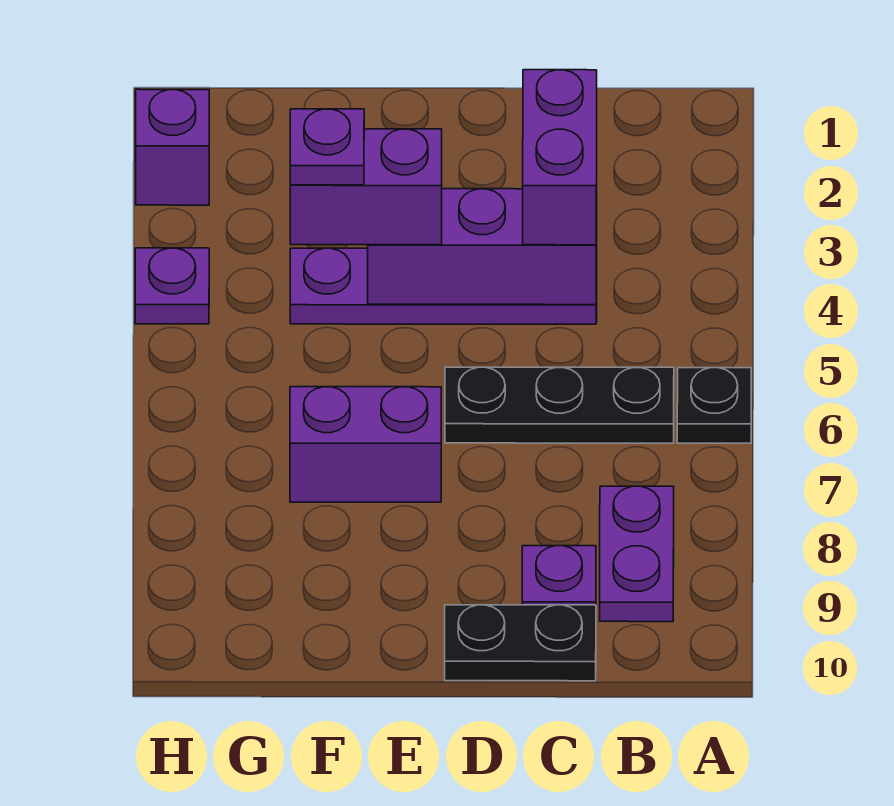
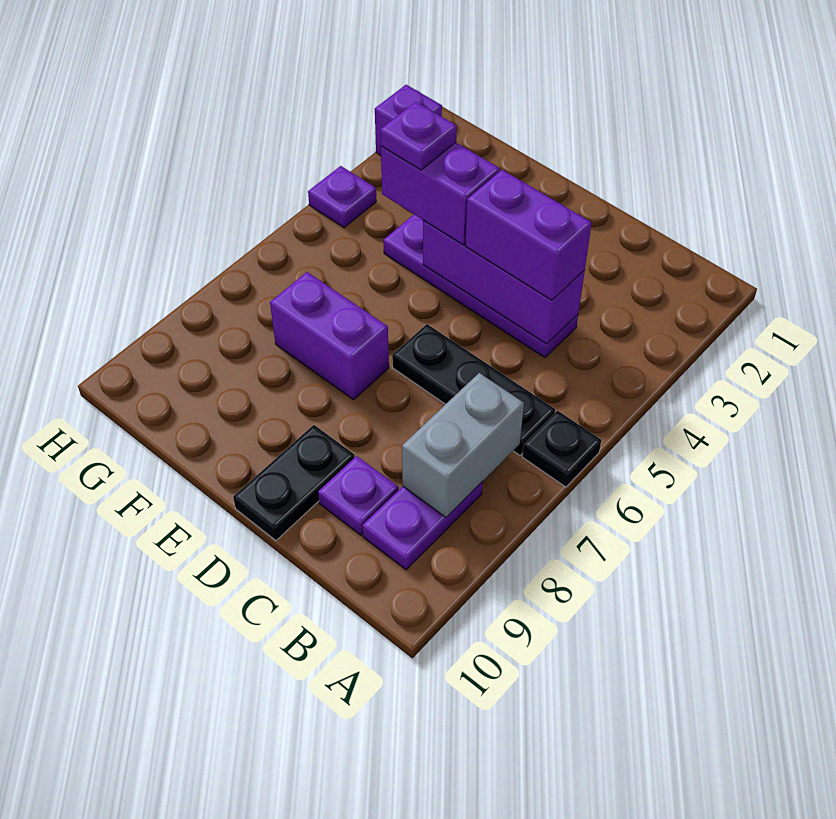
none -> grey 1x2 brick [402,373,524,517]
purple 1x2 brick [523,70,597,245] -> purple 1x2 brick turned to [465,170,592,300]
black 1x2 plate [445,605,596,681] -> black 1x2 plate turned to [233,425,355,540]

